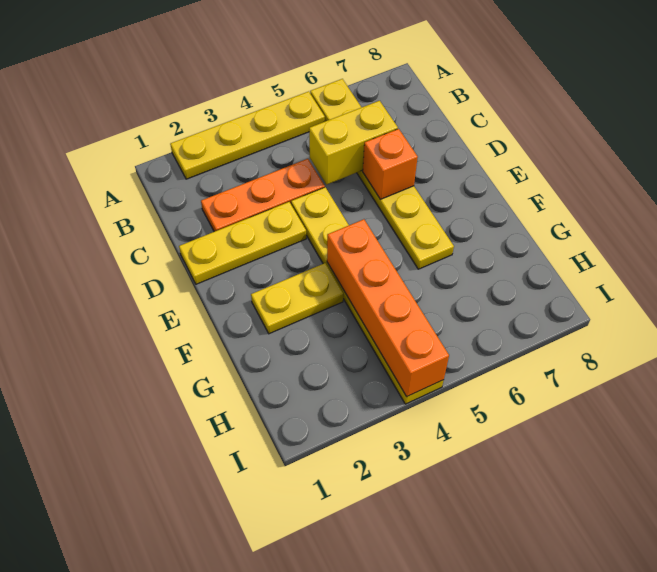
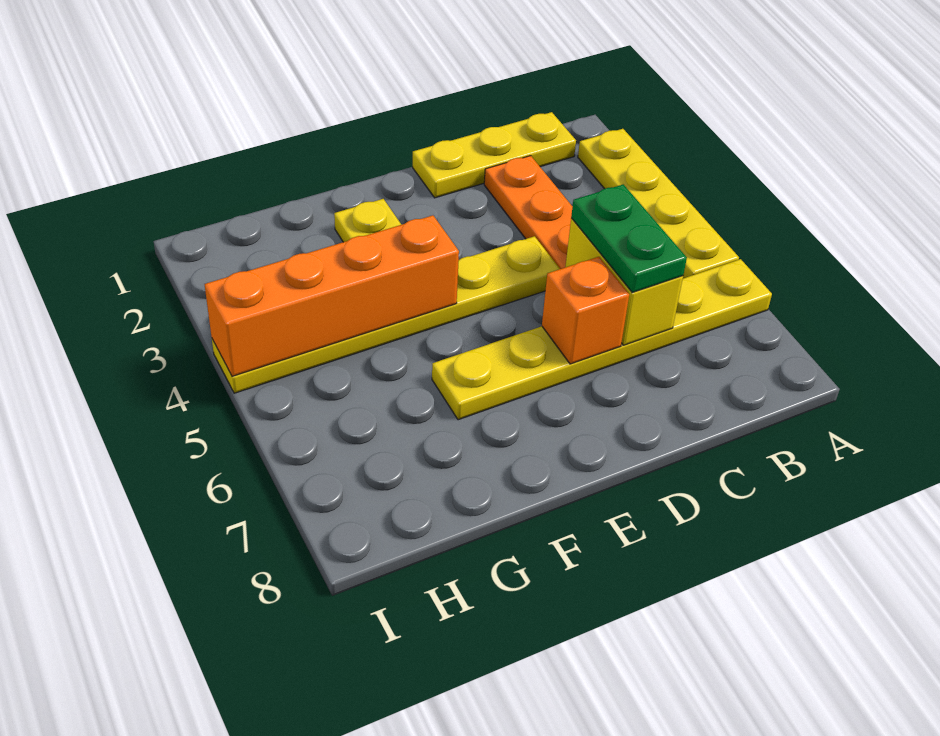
none -> green 1x2 plate [571,184,687,292]
yellow 1x3 plate [179,202,306,284] -> yellow 1x3 plate turned to [413,112,576,198]

